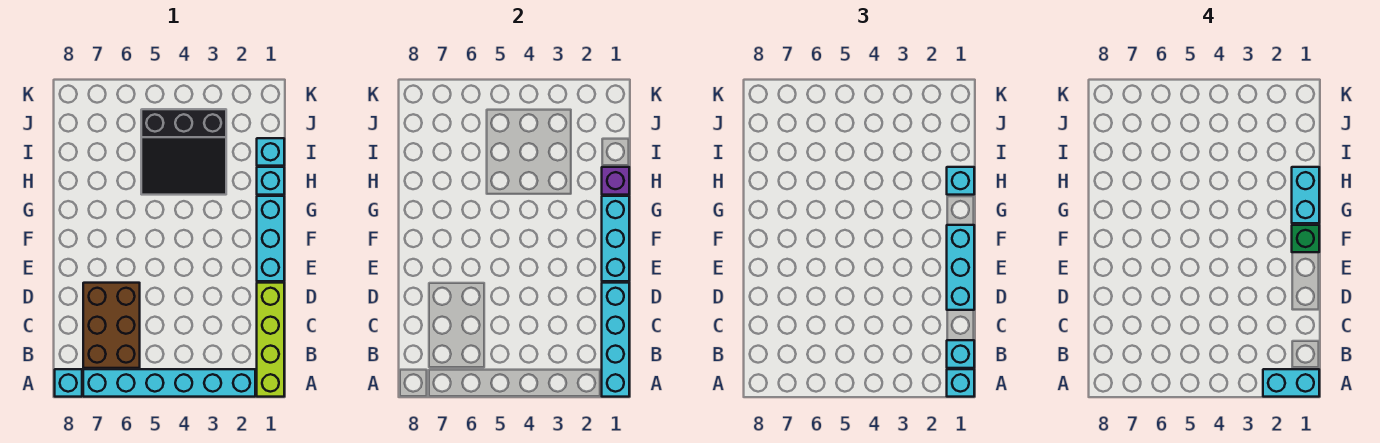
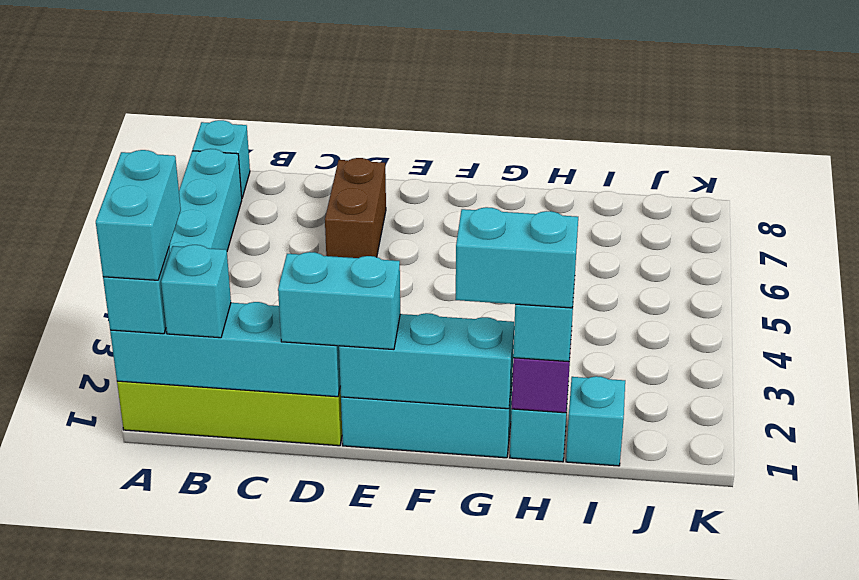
brown 2x3 brick [83,283,140,368] -> brown 1x2 brick [325,158,386,258]
cyan 1x3 brick [947,225,974,310] -> cyan 1x2 brick [278,252,400,350]
green 1x1 brick [1292,225,1319,252] -> none
black 3x3 slope [141,109,226,195] -> none

